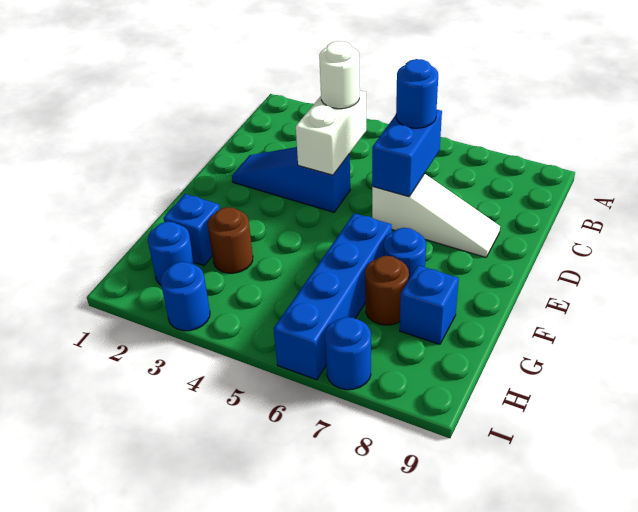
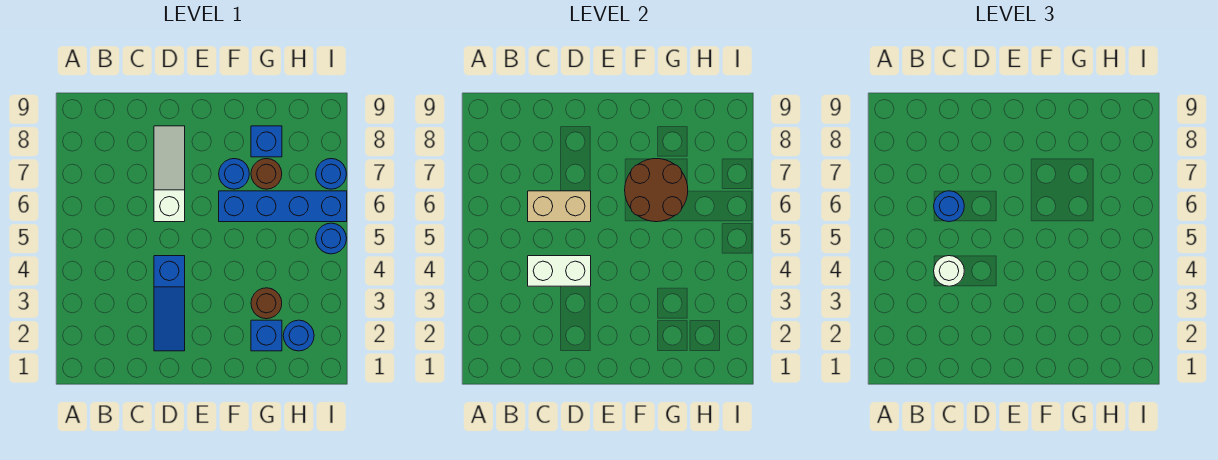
blue 1x2 brick [372,110,442,197] -> tan 1x2 brick [528,191,591,222]
none -> brown 2x2 round brick [625,159,688,222]
blue 1x1 round brick [160,262,210,331] -> blue 1x1 round brick moved to [316,223,347,254]

